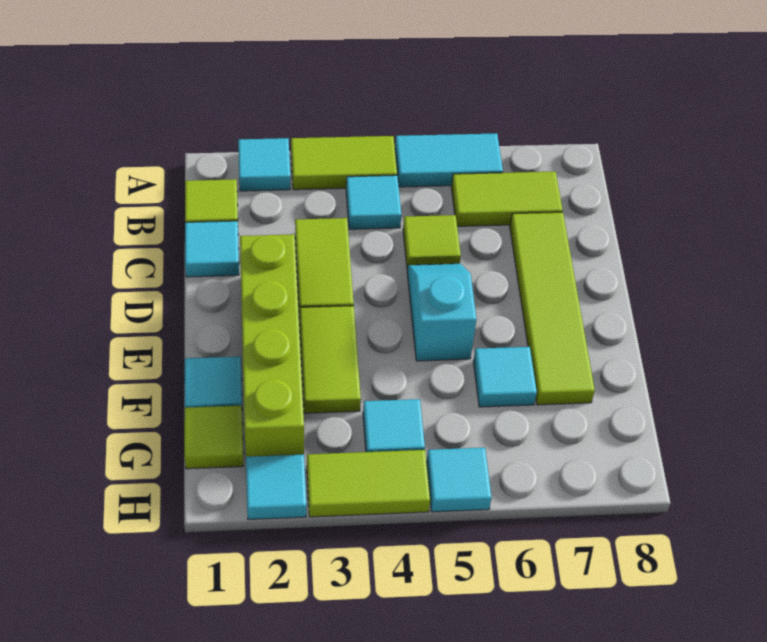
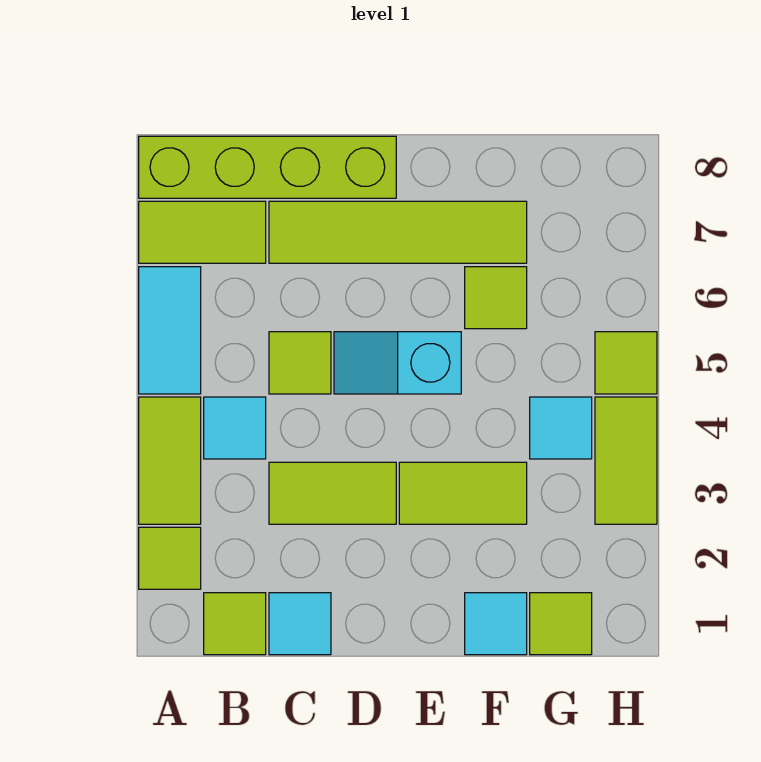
cyan 1x1 tile [238,138,290,191] -> lime 1x1 tile [139,527,201,589]
lime 1x2 tile [451,172,563,226] -> lime 1x2 tile turned to [139,201,266,263]
lime 1x4 brick [240,234,304,457] -> lime 1x4 brick moved to [139,136,396,198]
cyan 1x1 tile [473,347,537,407] -> lime 1x1 tile [465,267,527,329]
cyan 1x1 tile [246,455,307,519] -> none
cyan 1x1 tile [426,448,491,512] -> lime 1x1 tile [595,332,657,394]

